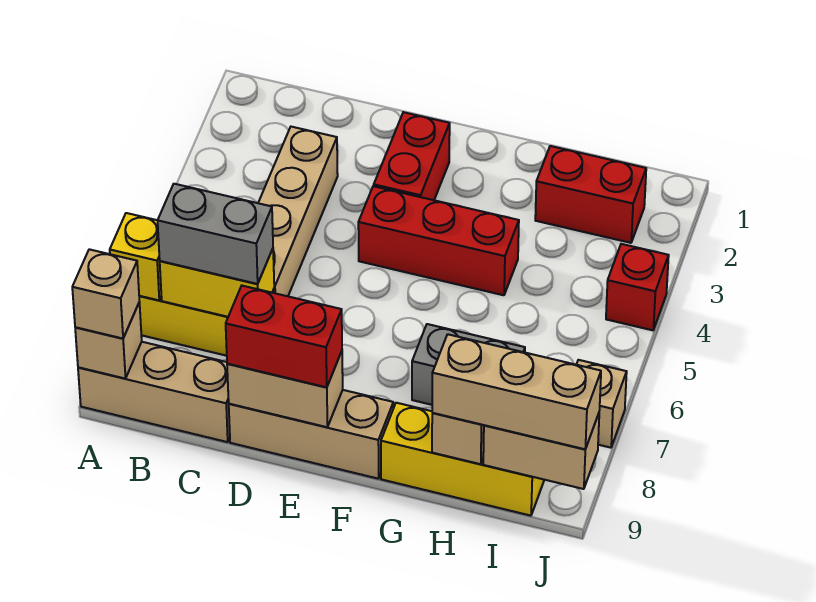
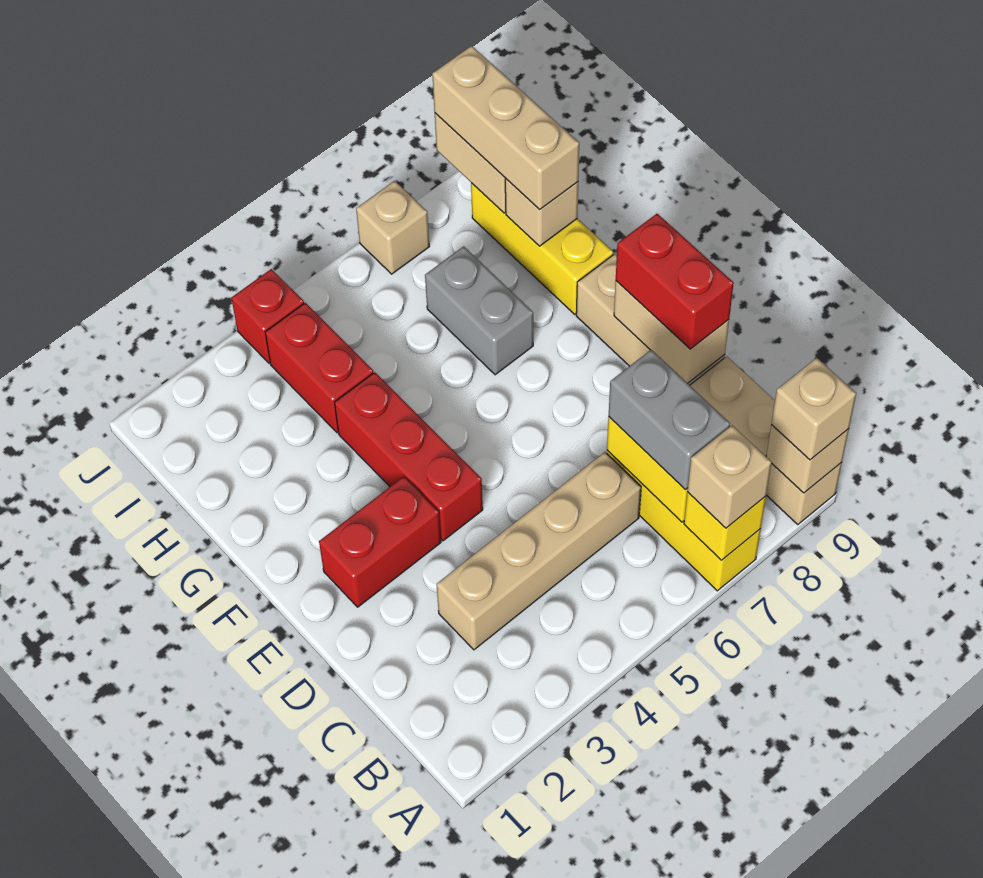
none -> tan 1x1 brick [687,425,772,528]
red 1x2 brick [535,146,646,243] -> red 1x2 brick moved to [265,303,373,433]

